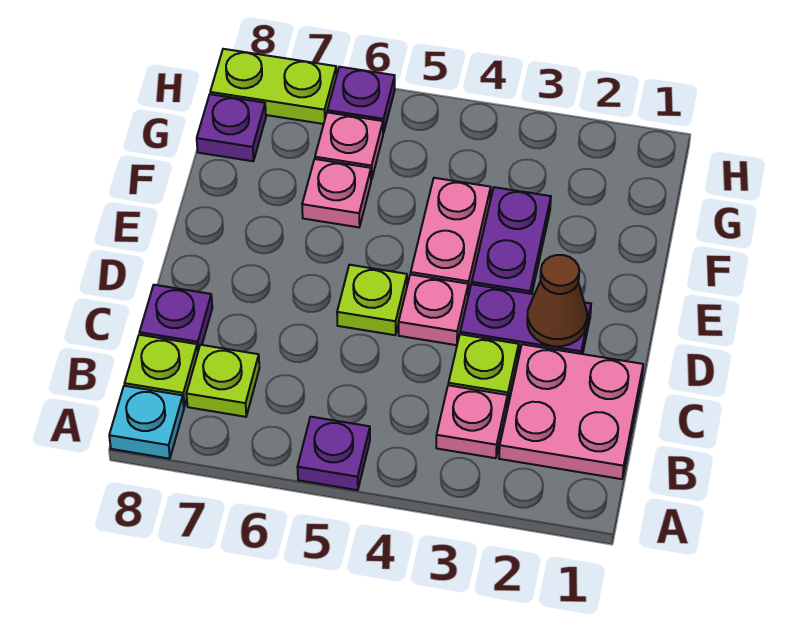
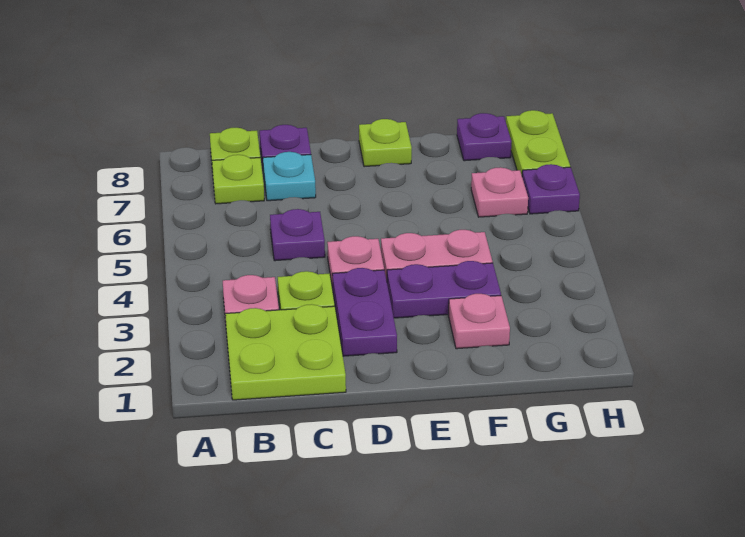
purple 1x1 plate [298,417,370,490] -> purple 1x1 plate moved to [270,209,325,261]
cyan 1x1 plate [109,386,184,459] -> cyan 1x1 plate moved to [263,152,316,201]
pink 2x2 plate [499,344,643,479] -> lime 2x2 plate [225,304,346,400]
brown 1x1 cone [527,255,587,346] -> none
lime 1x1 plate [337,265,407,335] -> lime 1x1 plate moved to [359,119,412,167]
pink 1x1 plate [302,159,371,227] -> pink 1x1 plate moved to [449,294,510,349]

